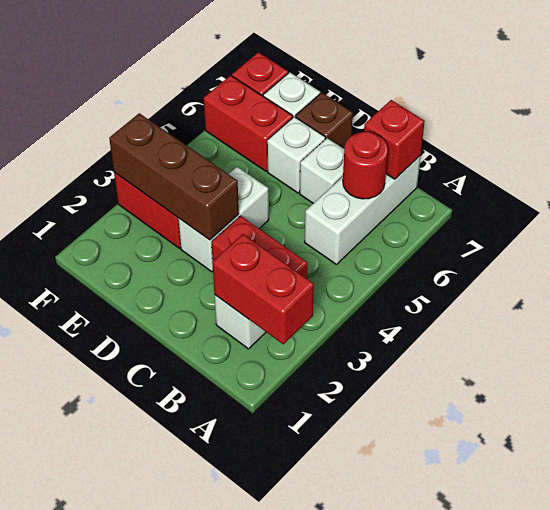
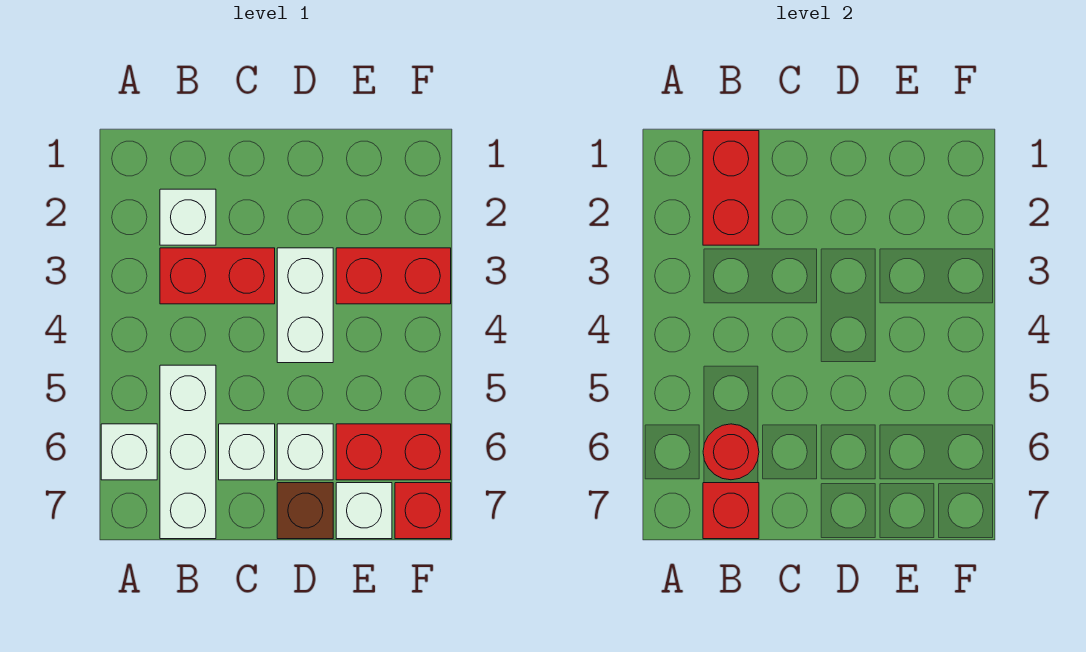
red 1x2 brick [212,234,314,344] -> red 1x2 brick turned to [703,131,759,245]
none -> white 1x1 brick [101,424,157,480]
brown 1x3 brick [109,113,239,240] -> none

